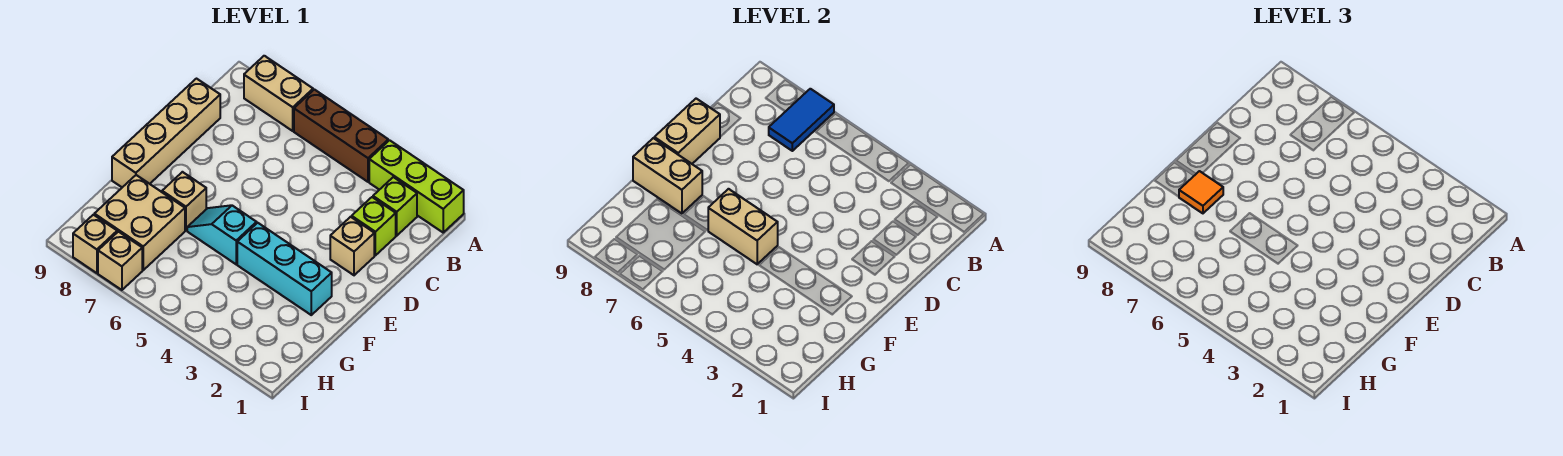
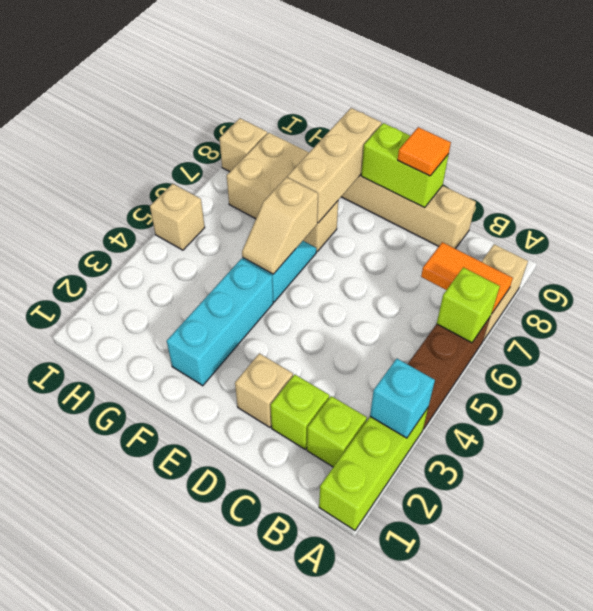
none -> cyan 1x1 brick [370,359,435,438]
none -> lime 1x1 brick [437,267,500,343]
blue 1x2 tile [769,89,834,151] -> orange 1x2 tile [421,242,513,314]
tan 1x2 brick [654,99,720,164] -> lime 1x2 brick [361,123,449,208]
tan 1x2 brick [708,189,778,264] -> tan 1x2 slope [242,177,318,274]
tan 1x2 brick [633,138,702,213] -> tan 1x3 brick [287,108,382,223]
orange 1x1 tile [1179,171,1223,213] -> orange 1x1 tile moved to [398,127,451,176]
tan 1x1 brick [98,232,142,290] -> tan 1x1 brick moved to [150,184,205,250]

